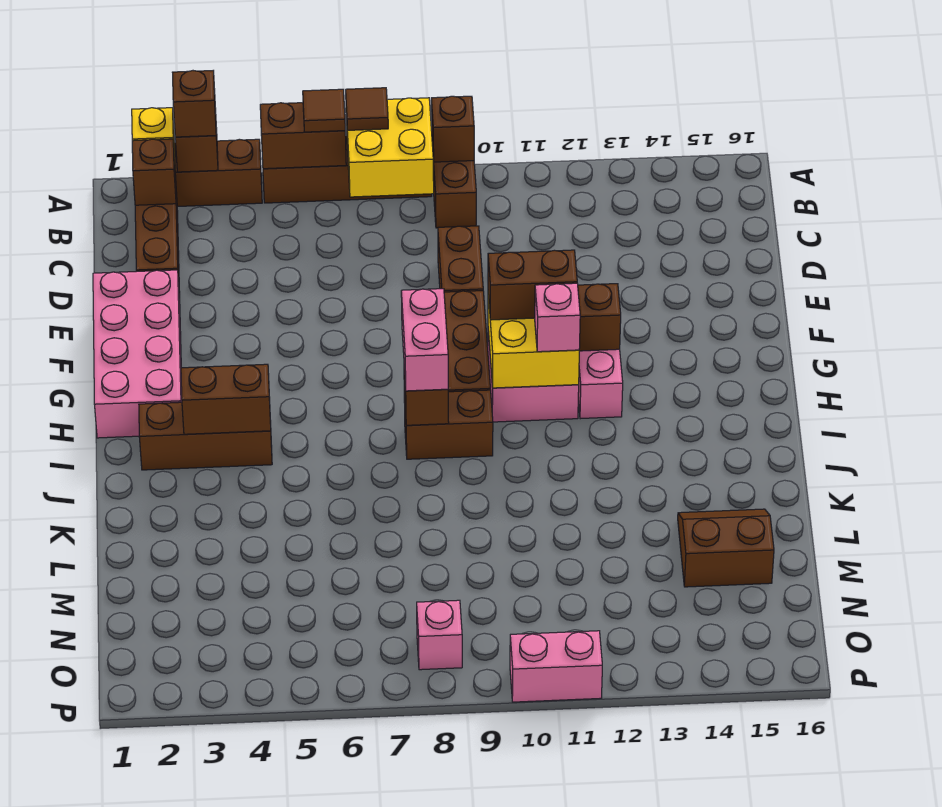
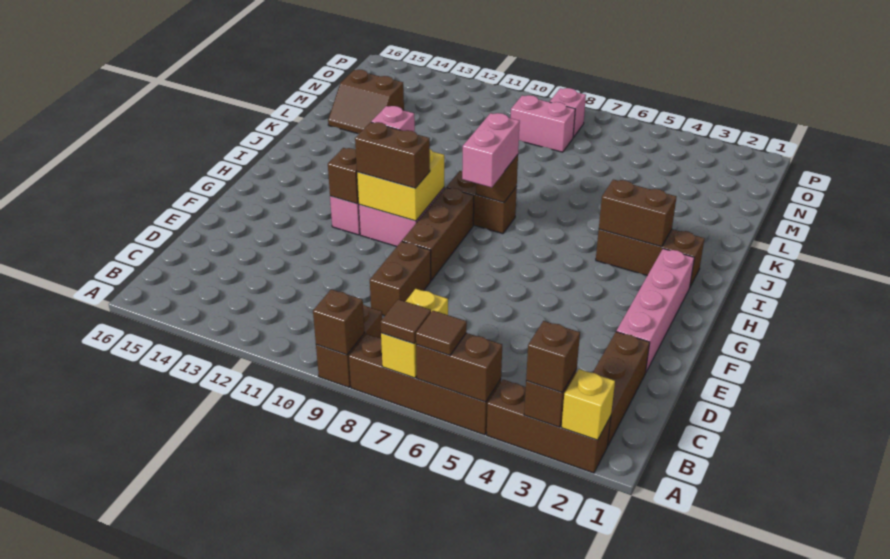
yellow 2x2 brick [346,98,434,197] -> yellow 1x2 brick [381,289,448,378]
brown 1x1 brick [132,139,176,205] -> none
pink 2x4 brick [93,270,182,438] -> pink 1x4 brick [616,249,694,373]
pink 1x2 brick [510,631,602,702] -> pink 1x2 brick moved to [511,95,575,152]

